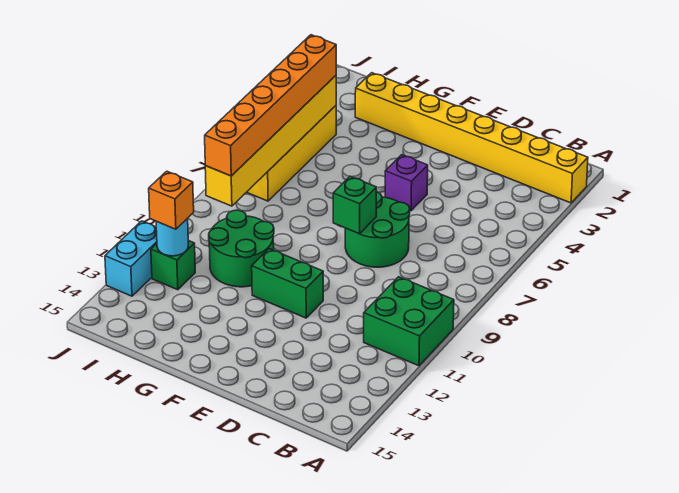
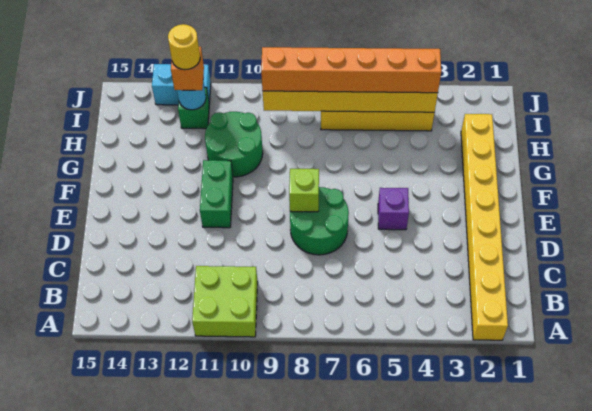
green 2x2 brick [364,277,454,366] -> lime 2x2 brick [192,266,258,337]
green 1x1 brick [333,176,376,234] -> lime 1x1 brick [289,169,319,212]
none -> yellow 1x1 round brick [168,24,200,70]

